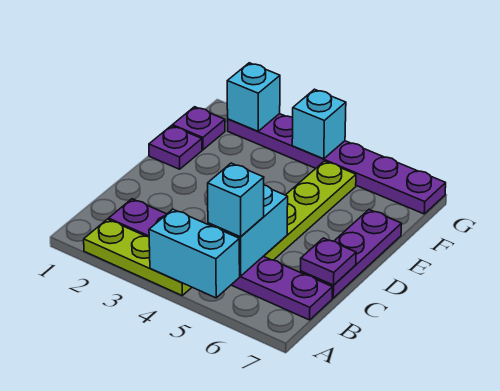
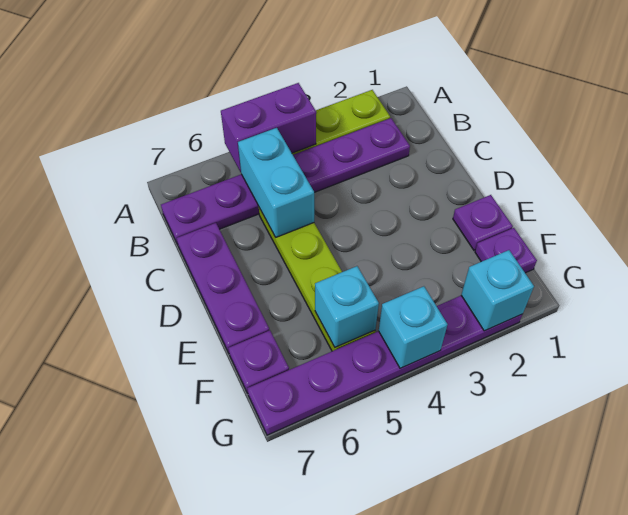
cyan 1x2 brick [149,209,240,298] -> purple 1x2 brick [221,83,316,172]
cyan 1x1 brick [208,163,264,237] -> cyan 1x1 brick moved to [315,266,379,347]
purple 1x1 plate [301,238,356,285] -> purple 1x1 plate moved to [228,330,289,393]

